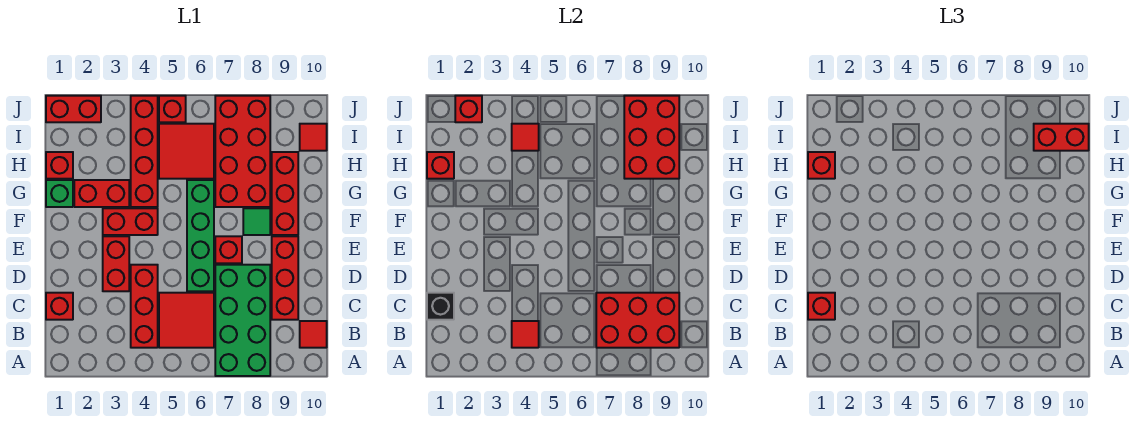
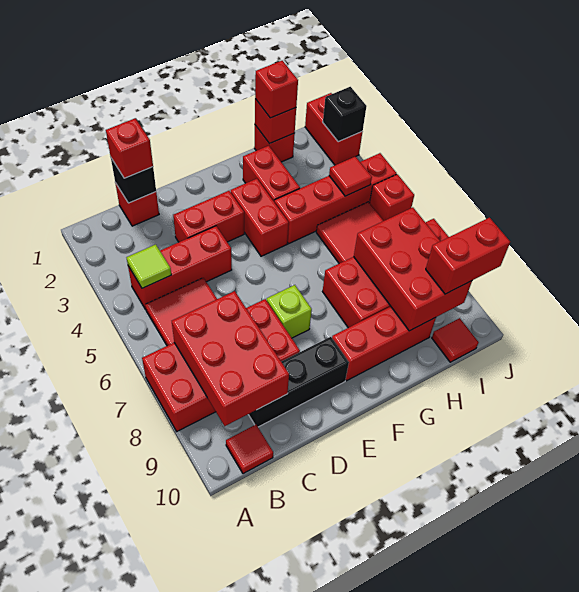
green 2x4 brick [215,265,270,376] -> red 2x4 brick [142,299,300,431]
red 1x1 tile [512,321,539,348] -> lime 1x1 tile [126,244,171,288]
red 1x3 brick [272,236,298,320] -> black 1x3 brick [248,337,349,427]
green 1x4 brick [187,180,214,291] -> none
red 1x1 brick [215,236,242,263] -> lime 1x1 brick [267,285,312,338]
green 1x1 tile [243,208,270,235] -> none
green 1x1 brick [46,180,73,207] -> none
red 2x3 brick [624,96,679,179] -> red 2x3 brick turned to [354,207,472,331]
red 1x2 brick [1034,124,1089,151] -> red 1x2 brick turned to [426,218,510,294]
red 1x1 brick [455,96,482,122] -> black 1x1 brick [323,87,367,142]

